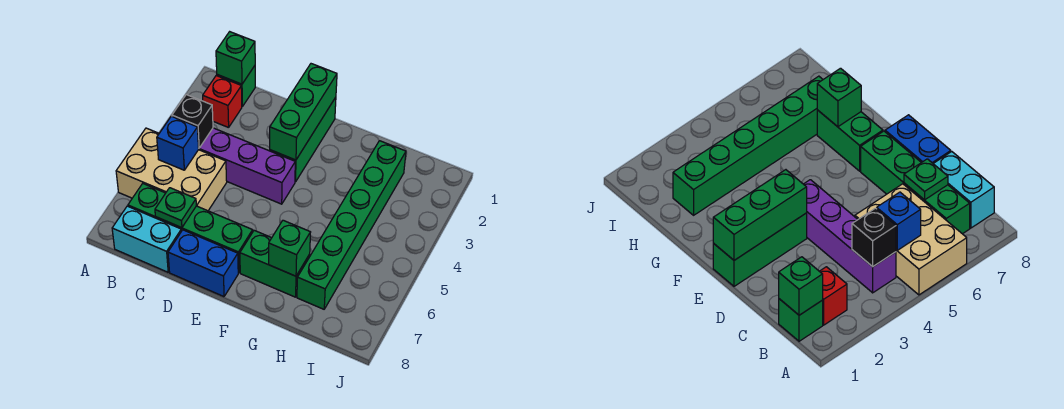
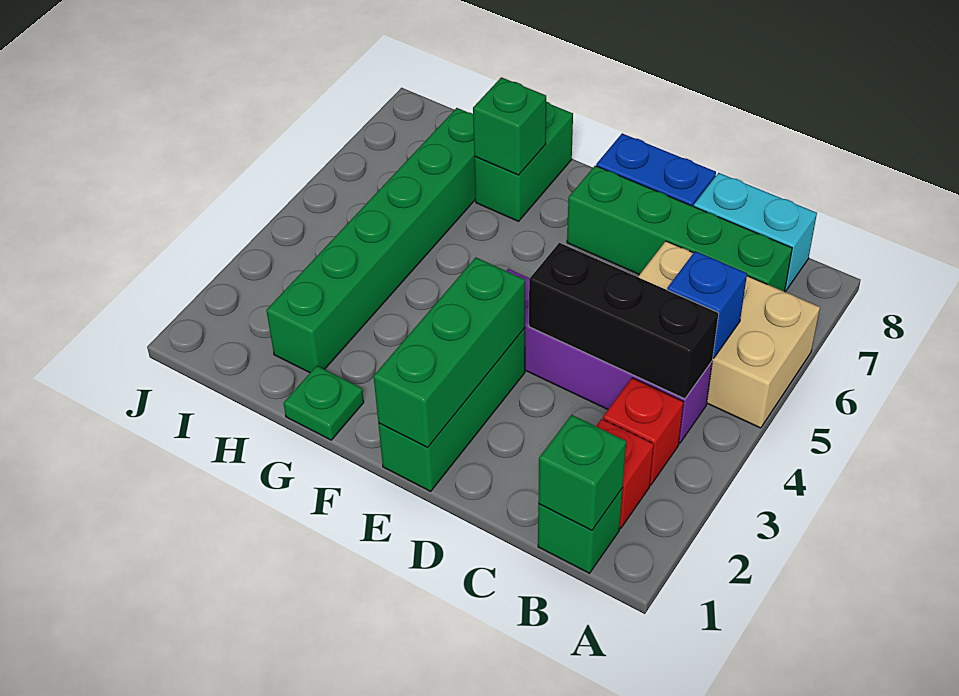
none -> red 1x1 brick [603,378,683,485]
black 1x1 brick [172,95,213,148] -> black 1x3 brick [529,243,719,399]
green 1x1 plate [155,188,196,228] -> green 1x1 plate moved to [284,366,364,440]
green 1x2 brick [240,230,310,297] -> green 1x2 brick turned to [474,102,573,221]

